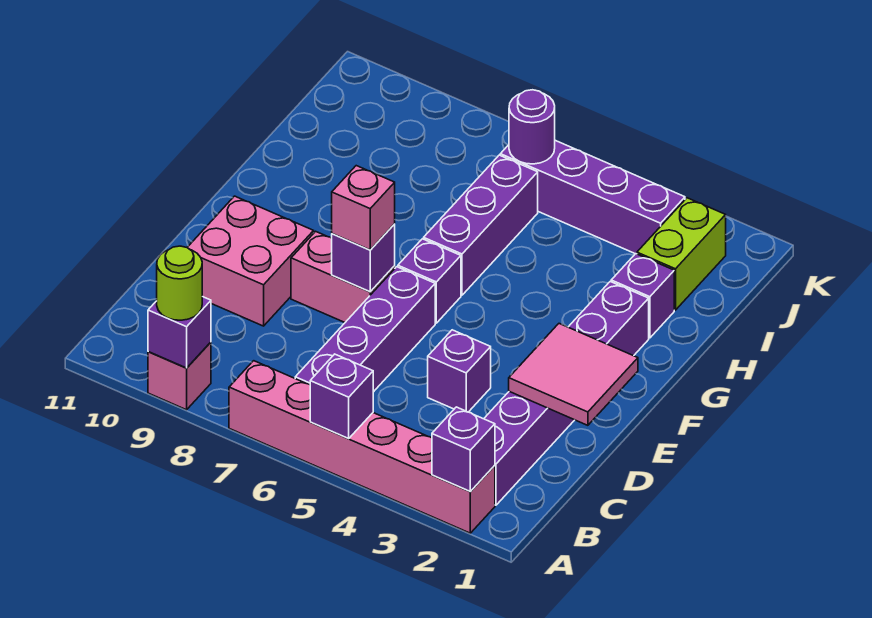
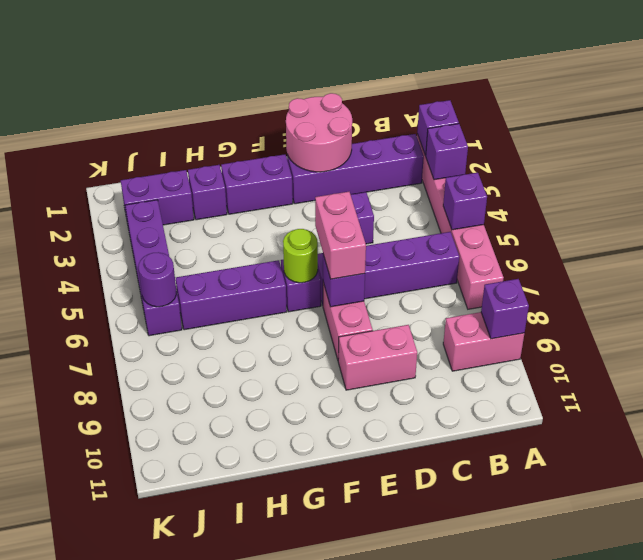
none -> purple 1x1 brick [425,124,468,180]
pink 1x1 brick [148,342,211,410] -> pink 1x2 brick [443,312,524,371]
lime 1x1 round brick [157,246,202,320] -> lime 1x1 round brick moved to [283,229,318,283]
pink 2x2 tile [509,324,638,425] -> pink 2x2 round brick [286,93,352,172]
pink 2x2 brick [187,196,314,326] -> pink 1x2 brick [338,325,417,390]
pink 1x1 brick [332,166,395,250] -> pink 1x2 brick [315,192,366,279]
lime 1x2 brick [637,198,726,310] -> purple 1x2 brick [121,170,194,225]

